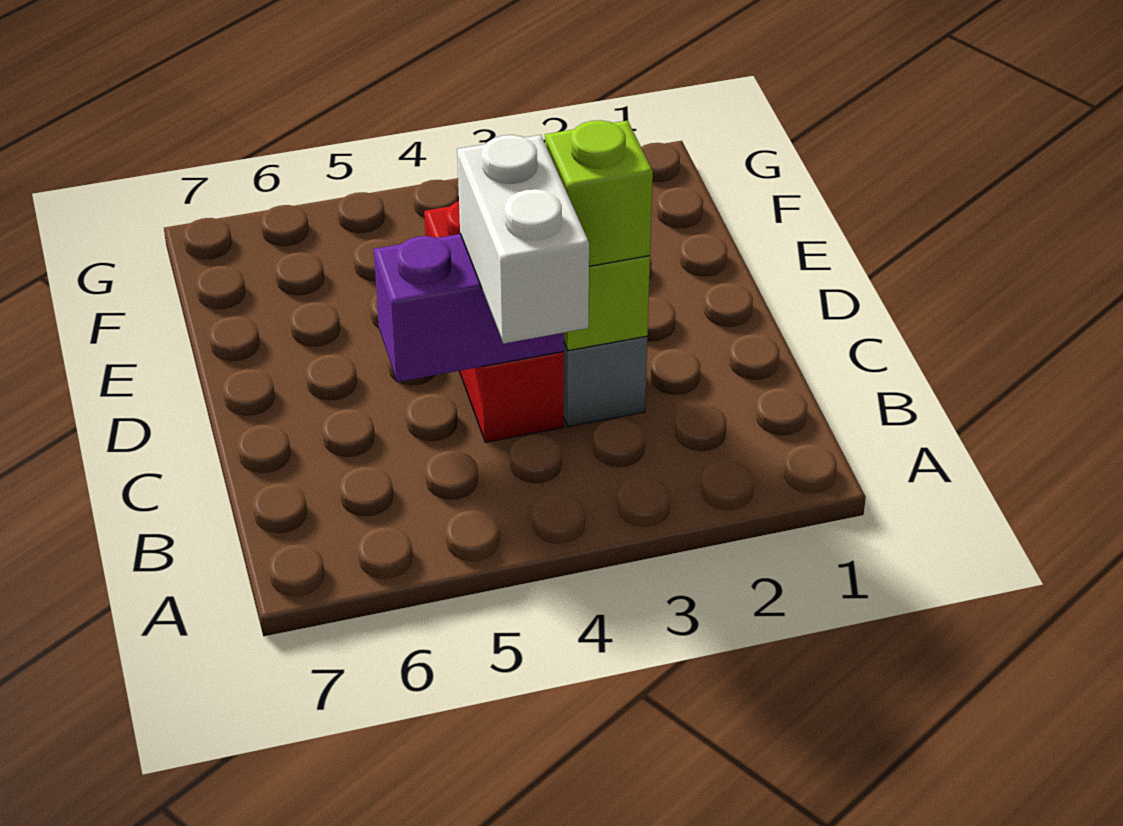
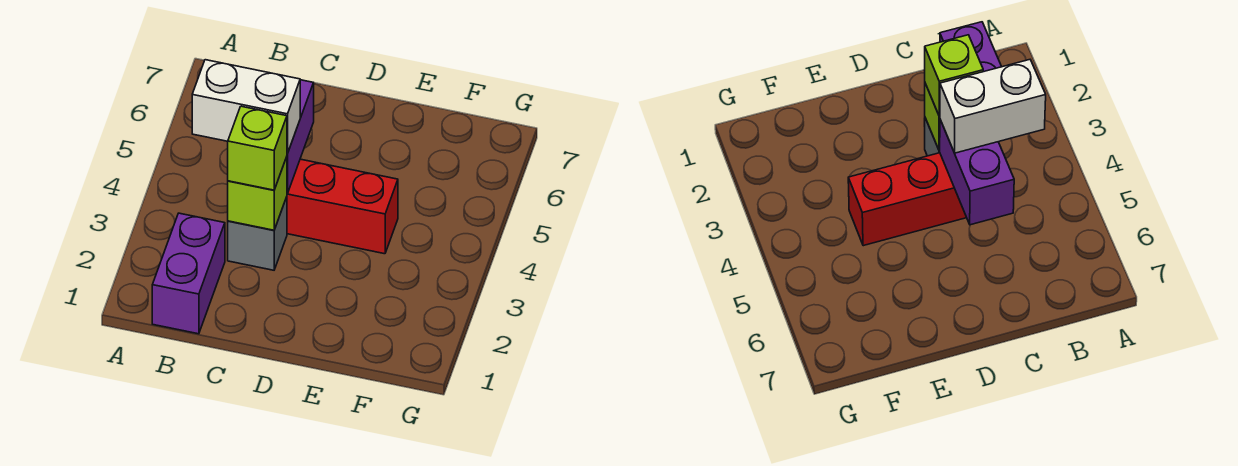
none -> purple 1x2 brick [152,213,225,334]

